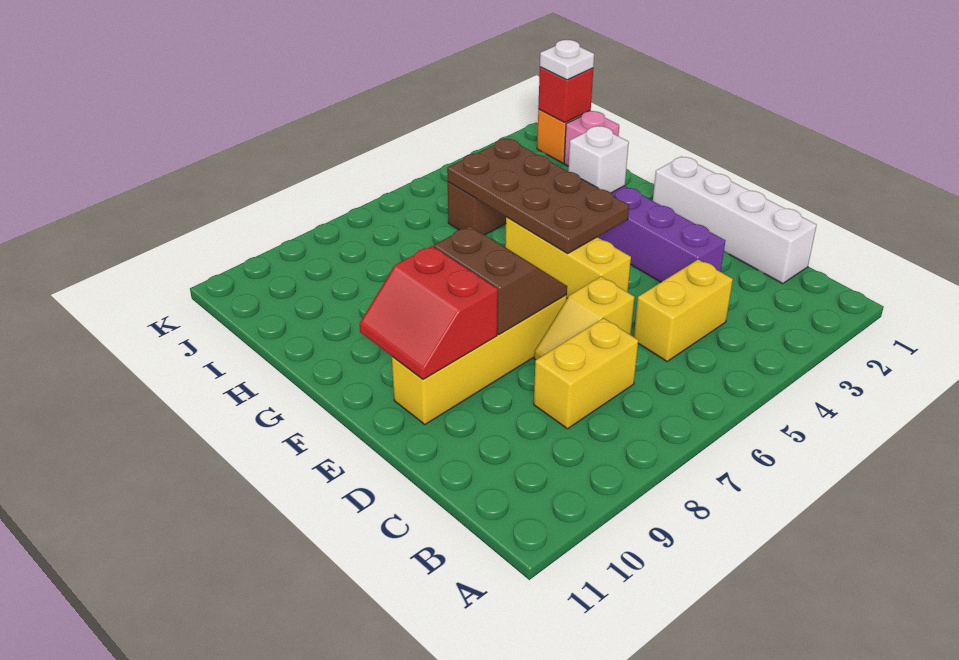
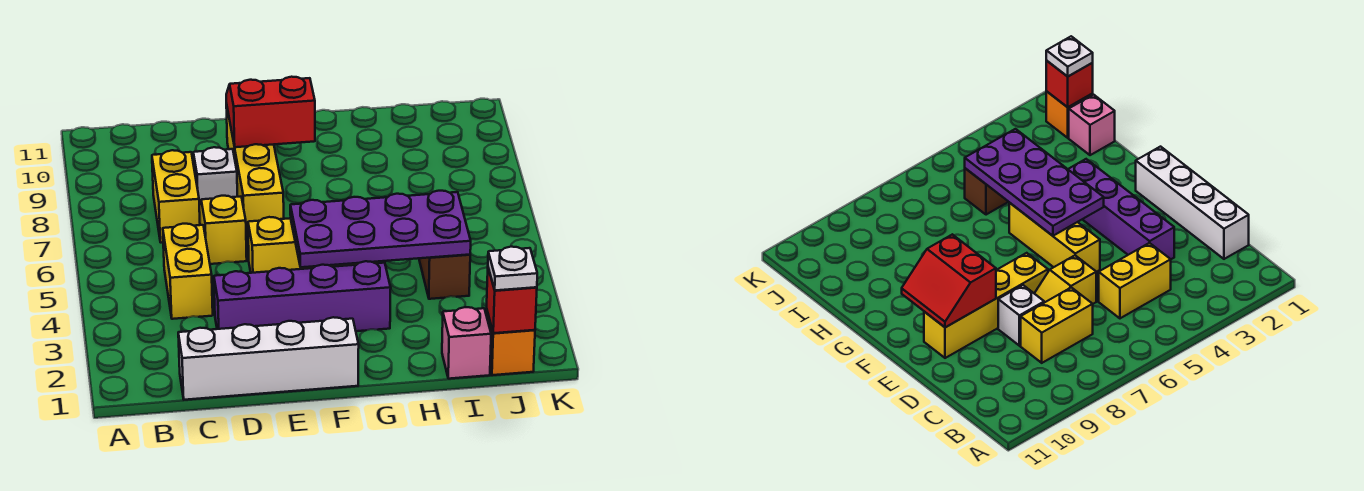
brown 2x2 slope [434,227,567,335] -> none
brown 2x4 plate [447,139,629,254] -> purple 2x4 plate [290,191,471,267]
white 1x1 brick [568,126,629,193] -> white 1x1 brick moved to [193,147,237,205]

